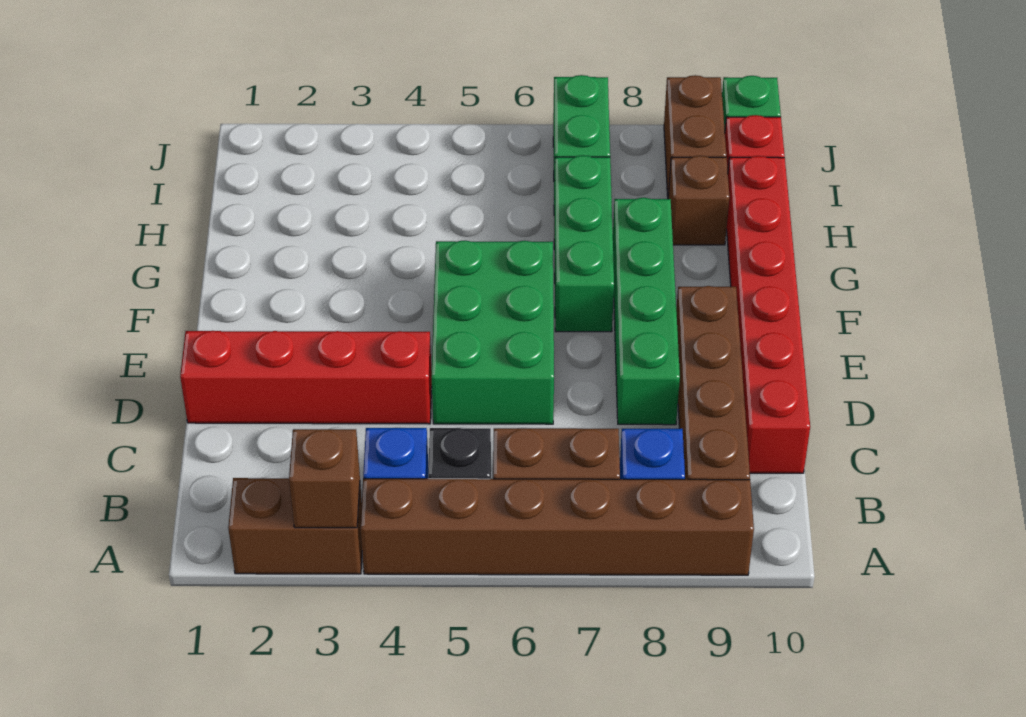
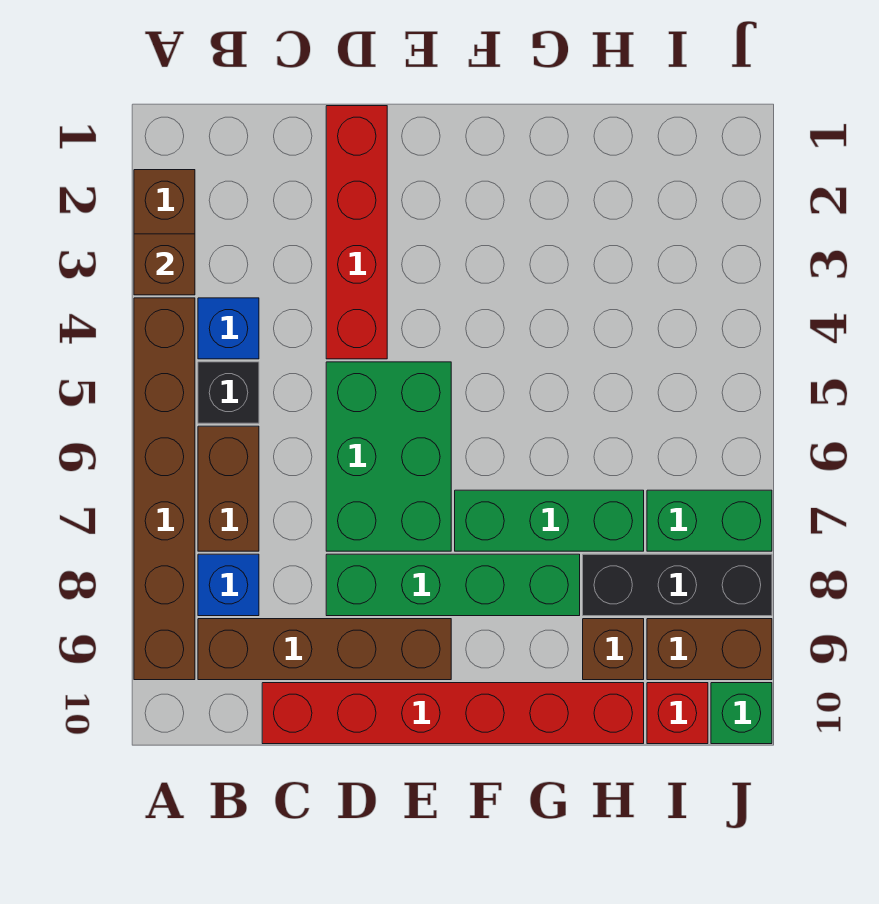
green 2x3 brick [432,241,554,424] -> green 2x3 brick turned to [326,362,451,551]
none -> black 1x3 brick [583,554,772,616]

